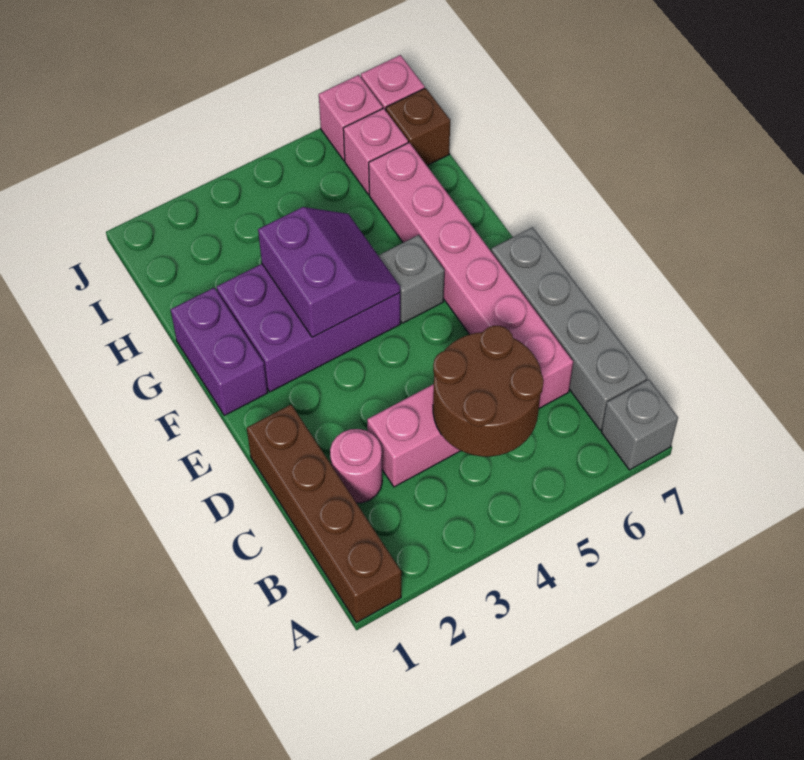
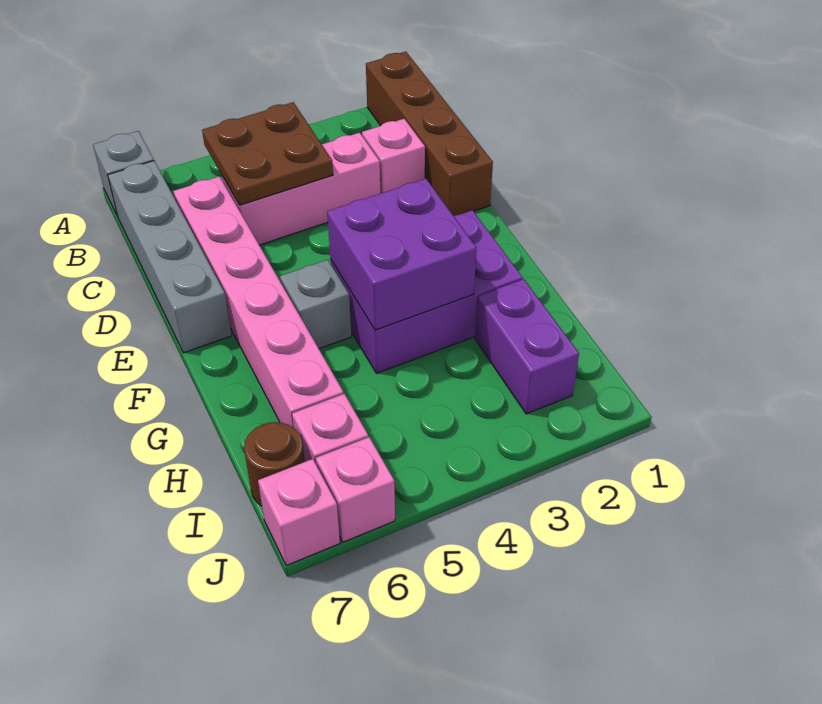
brown 2x2 round brick [433,326,544,457] -> brown 2x2 plate [202,102,333,205]
pink 1x1 round brick [330,429,382,503] -> pink 1x1 brick [362,119,425,193]
purple 1x2 brick [171,288,267,415] -> purple 1x2 brick moved to [475,279,579,414]
purple 2x2 slope [258,207,400,337] -> purple 2x2 brick [327,179,476,330]
brown 1x1 brick [386,88,450,165] -> brown 1x1 round brick [244,422,305,506]

